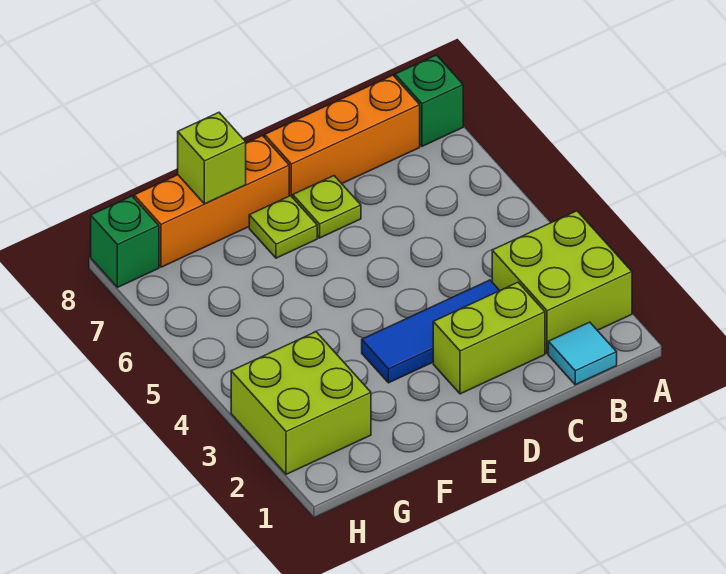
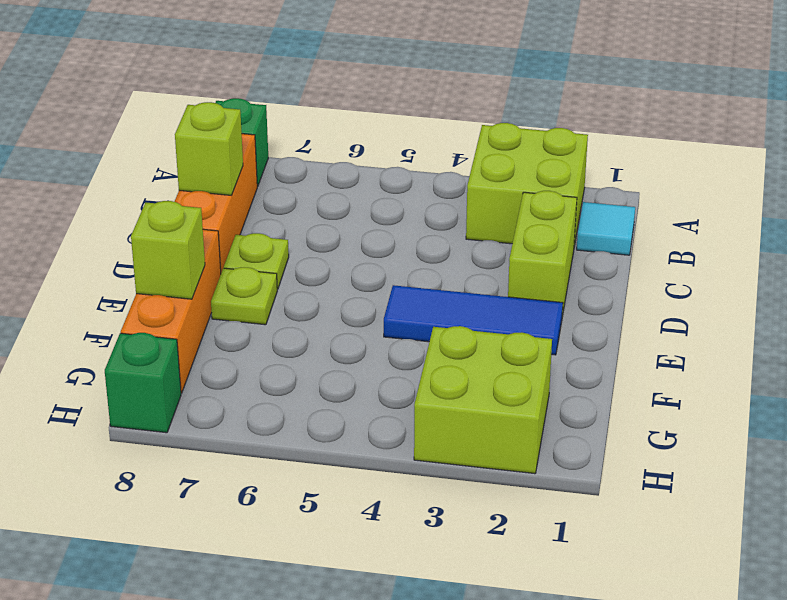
blue 1x3 tile [362,280,500,383] -> blue 1x3 tile turned to [384,285,563,355]
none -> lime 1x1 brick [175,102,243,195]

